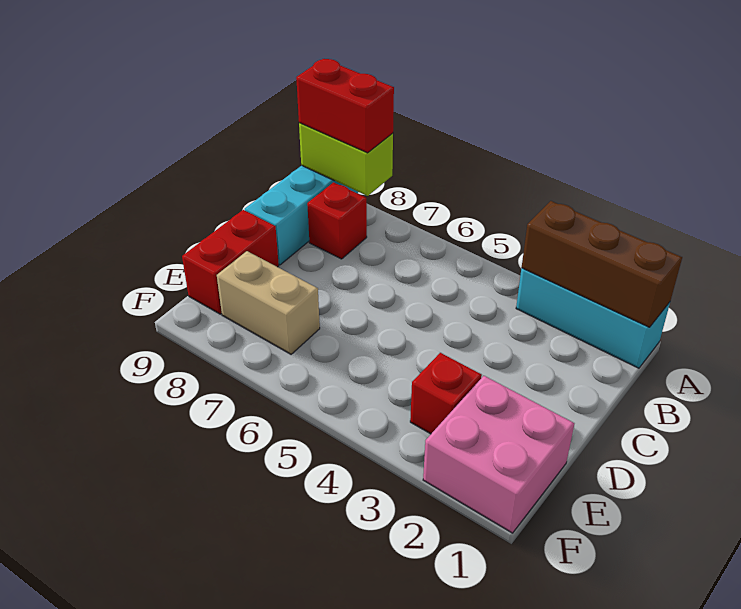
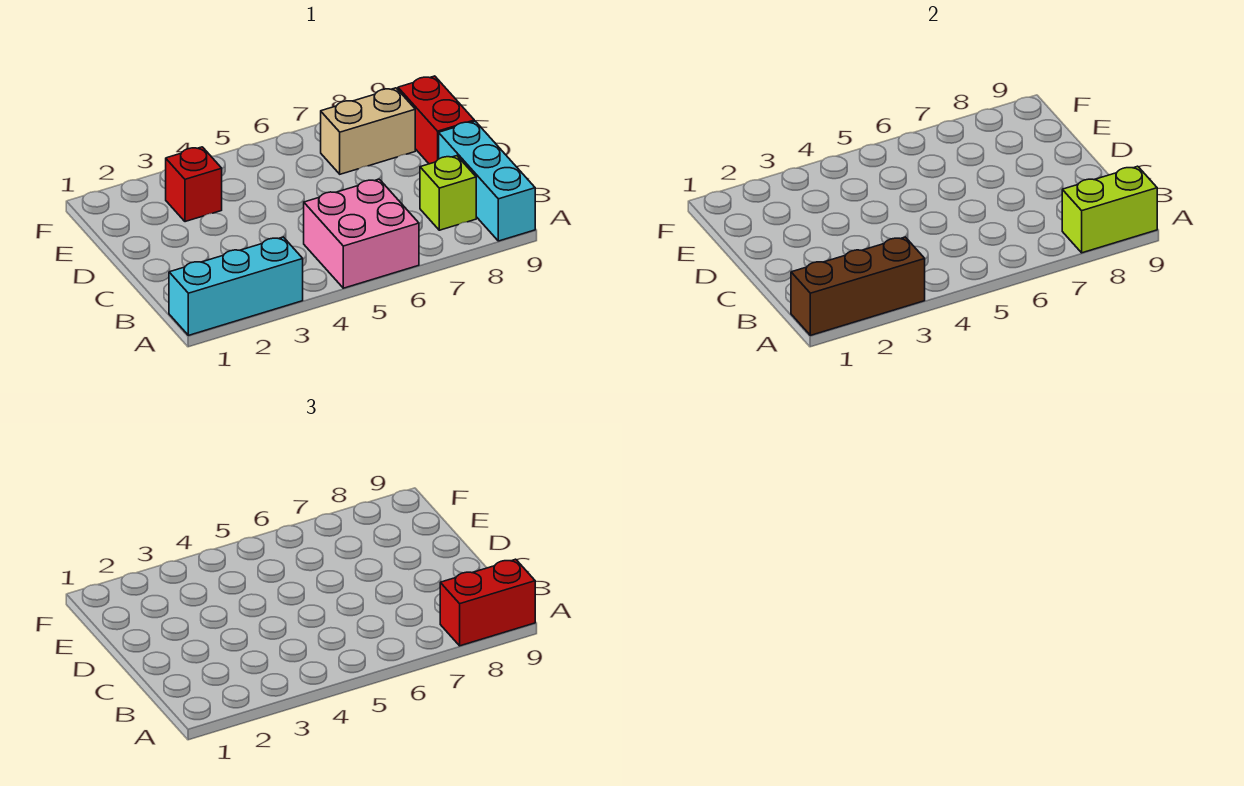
red 1x1 brick [307,182,367,259] -> lime 1x1 brick [420,156,476,230]
pink 2x2 brick [423,376,574,533] -> pink 2x2 brick moved to [304,179,419,288]

